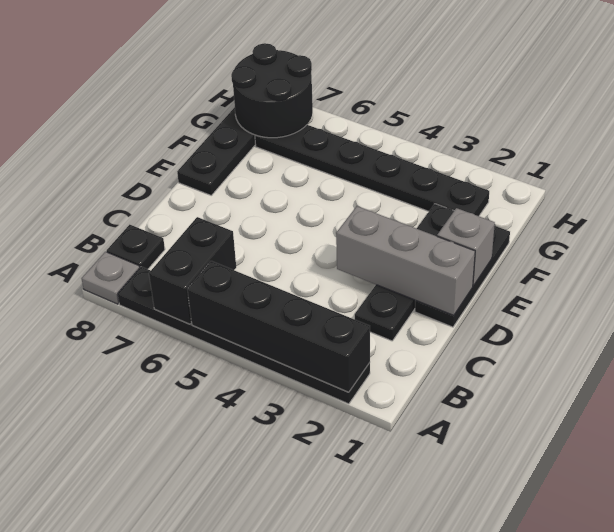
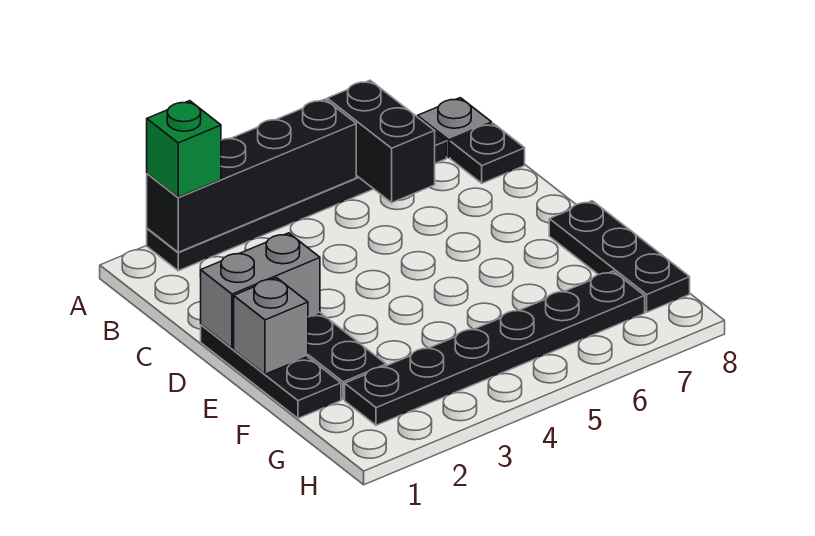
none -> green 1x1 brick [147,101,221,197]
grey 1x3 brick [336,206,475,315] -> grey 1x2 brick [201,233,320,349]
black 2x2 round brick [231,43,313,138] -> none

